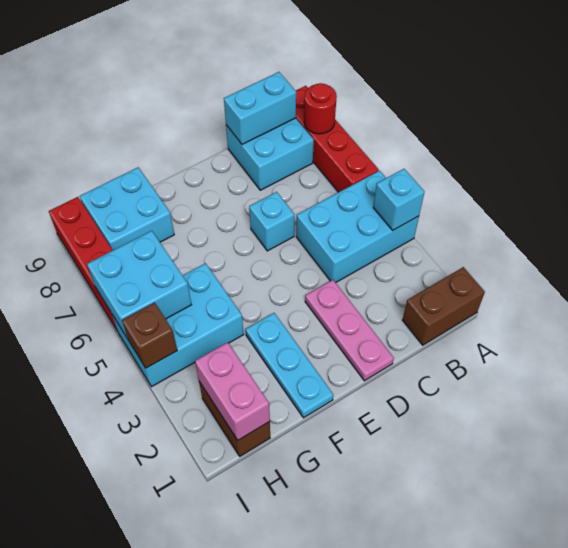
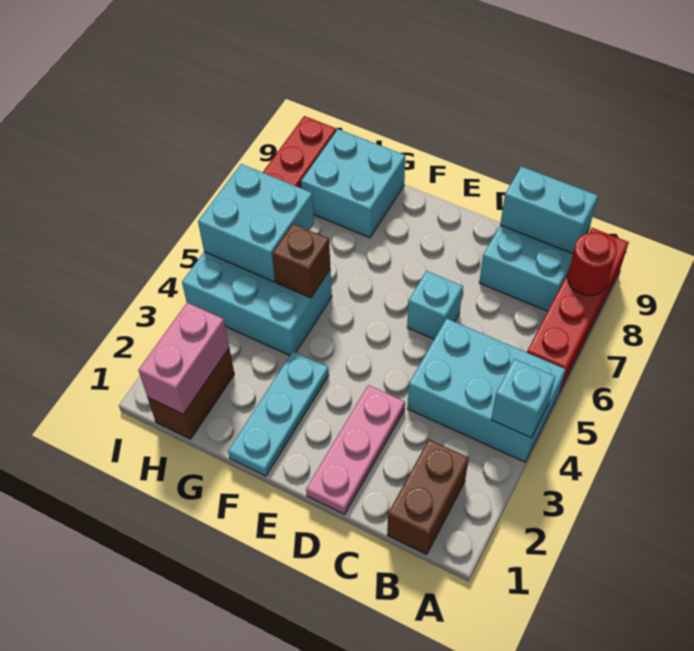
brown 1x2 brick [403,267,485,345] -> brown 1x2 brick turned to [387,439,469,554]
brown 1x1 brick [122,303,177,368] -> brown 1x1 brick moved to [272,224,330,298]

